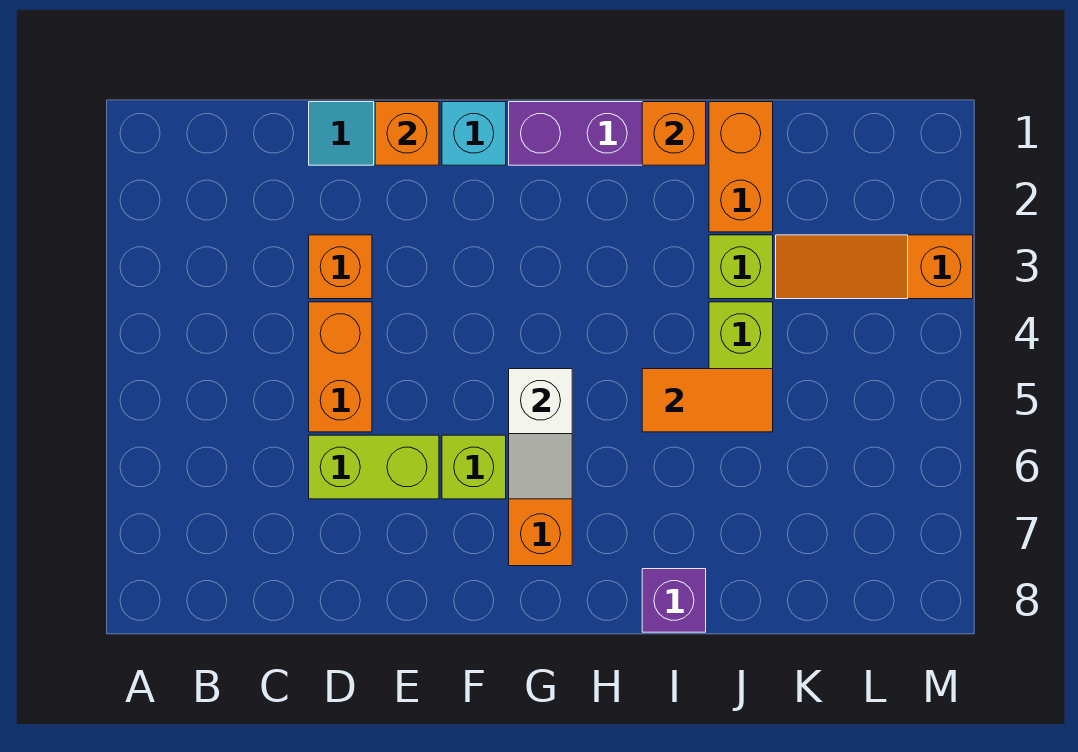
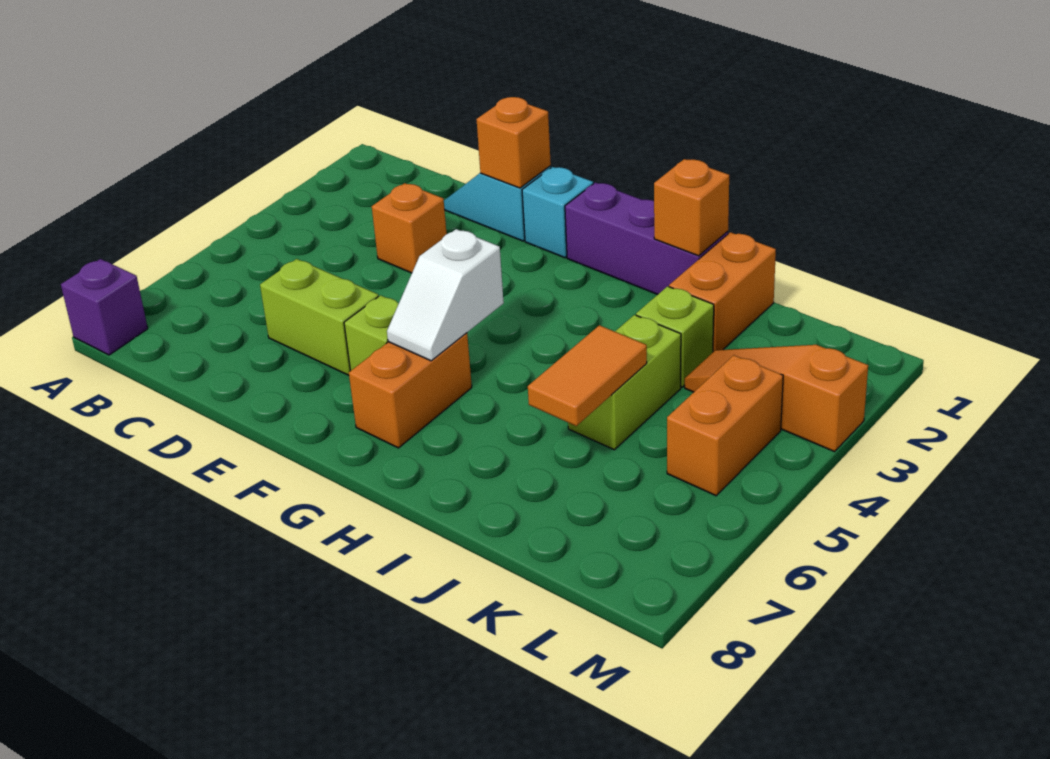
orange 1x2 brick [309,302,372,432] -> orange 1x2 brick moved to [667,355,783,496]
orange 1x2 tile [642,369,773,432] -> orange 1x2 tile turned to [528,325,647,426]
purple 1x1 brick [642,569,706,632] -> purple 1x1 brick moved to [61,259,148,355]

